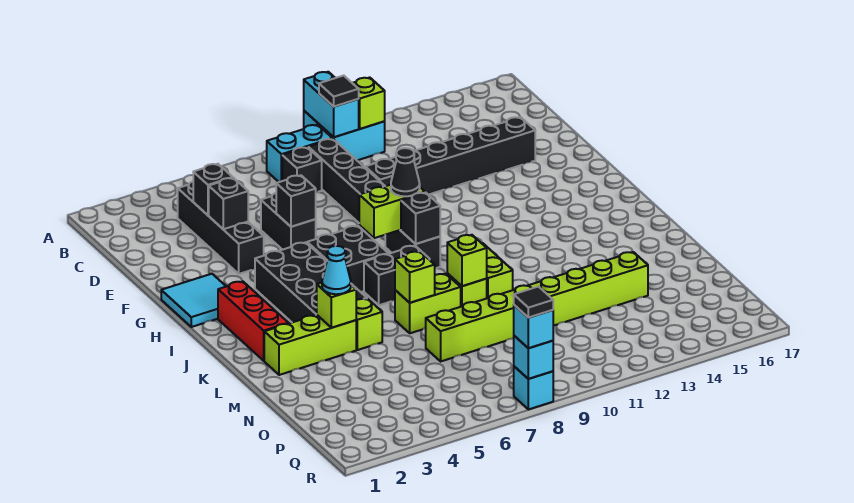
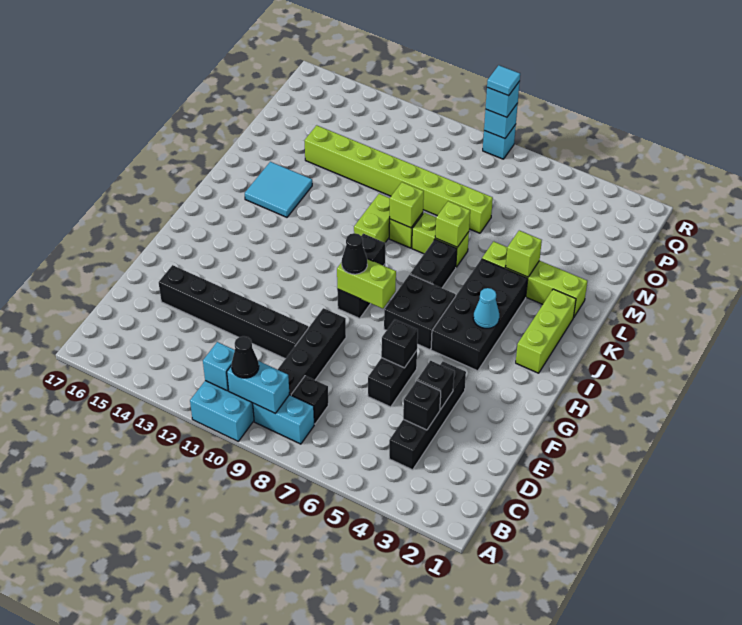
cyan 1x2 brick [304,72,359,137] -> cyan 1x2 brick turned to [227,361,289,414]
black 1x1 tile [319,76,359,107] -> black 1x1 cone [232,336,259,378]
lime 1x1 brick [353,77,385,129] -> cyan 1x1 brick [203,342,235,391]
cyan 2x2 tile [161,274,226,327] -> cyan 2x2 tile moved to [245,162,312,217]
red 1x3 brick [218,281,289,361] -> lime 1x3 brick [516,289,576,373]
black 1x2 brick [364,246,430,305] -> black 1x2 brick turned to [410,239,457,288]
cyan 1x1 cone [322,246,351,294] -> cyan 1x1 cone moved to [473,288,499,328]
black 1x1 tile [514,287,553,318] -> cyan 1x1 tile [487,65,520,96]

